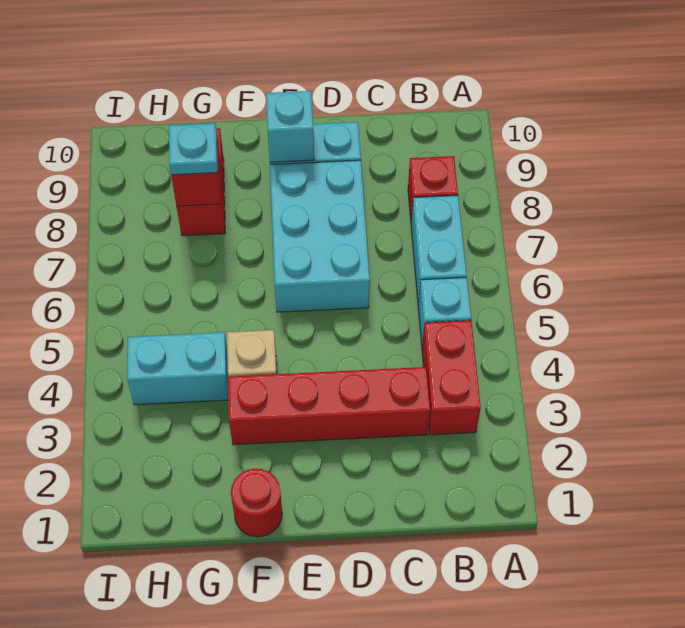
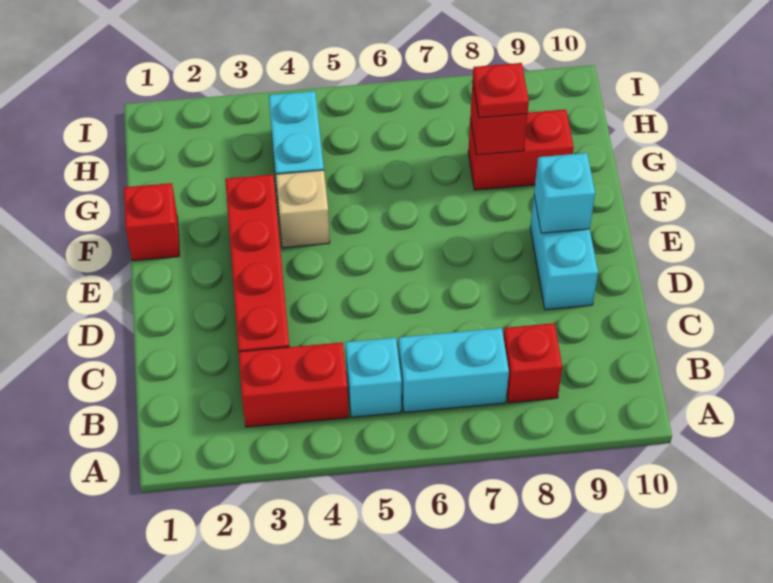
cyan 2x3 brick [270,160,370,312] -> none
red 1x1 round brick [231,469,282,537] -> red 1x1 brick [124,183,180,261]
cyan 1x1 plate [169,123,218,175] -> red 1x1 plate [473,63,529,118]

